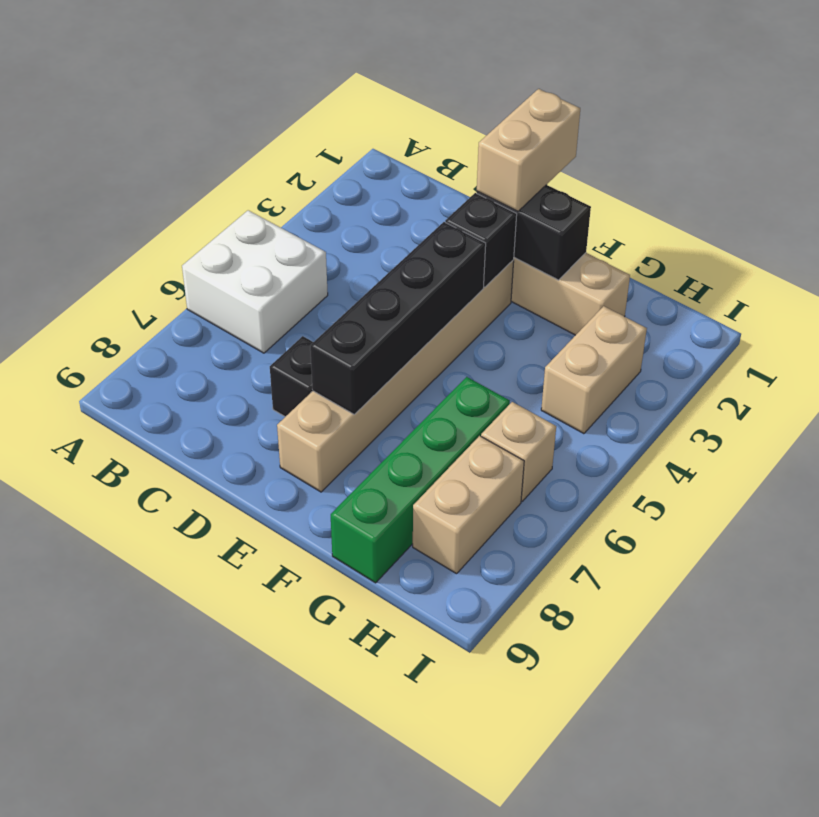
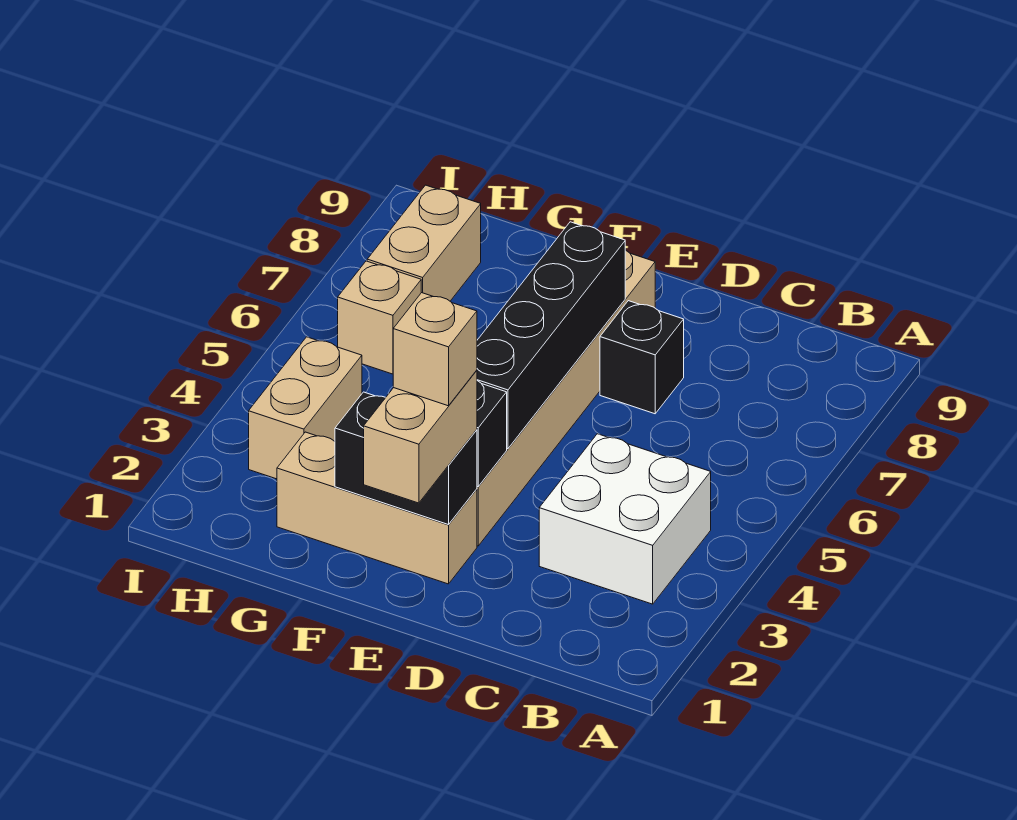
white 2x2 brick [182,210,328,353] -> white 2x2 brick moved to [539,434,711,604]
none -> tan 1x1 brick [393,293,477,406]
green 1x4 brick [331,377,510,583] -> none

